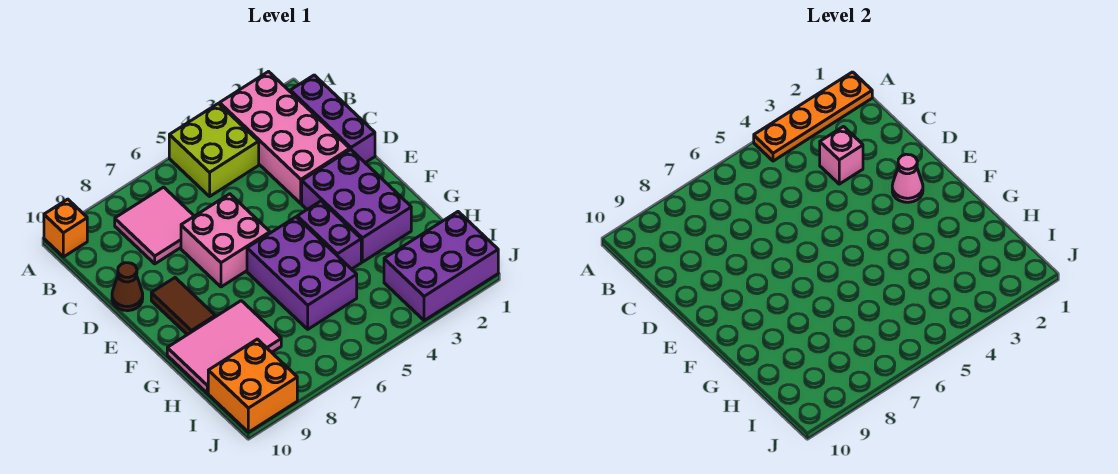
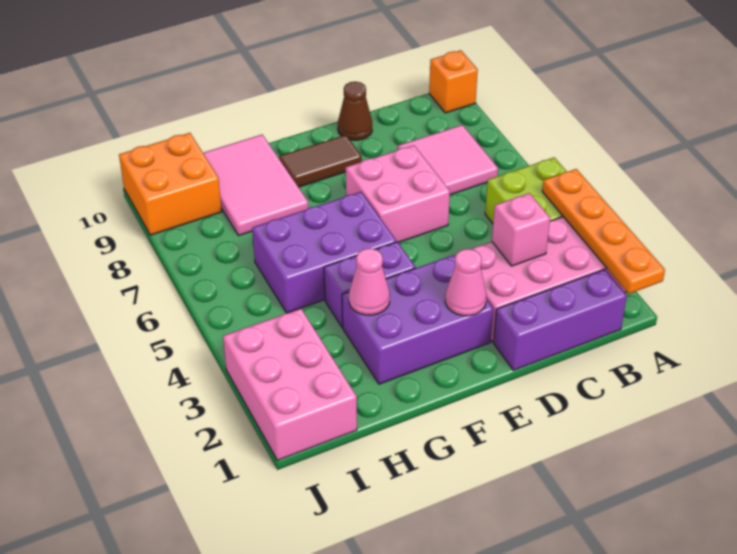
none -> pink 1x1 cone [349,248,390,315]
purple 2x3 brick [384,212,498,321] -> pink 2x3 brick [223,308,357,461]

